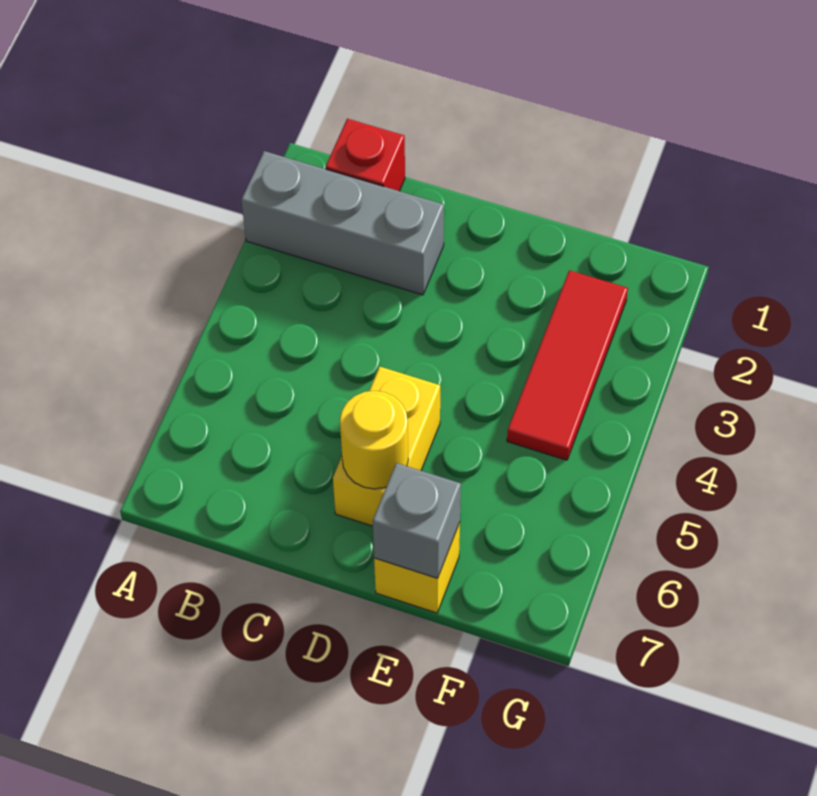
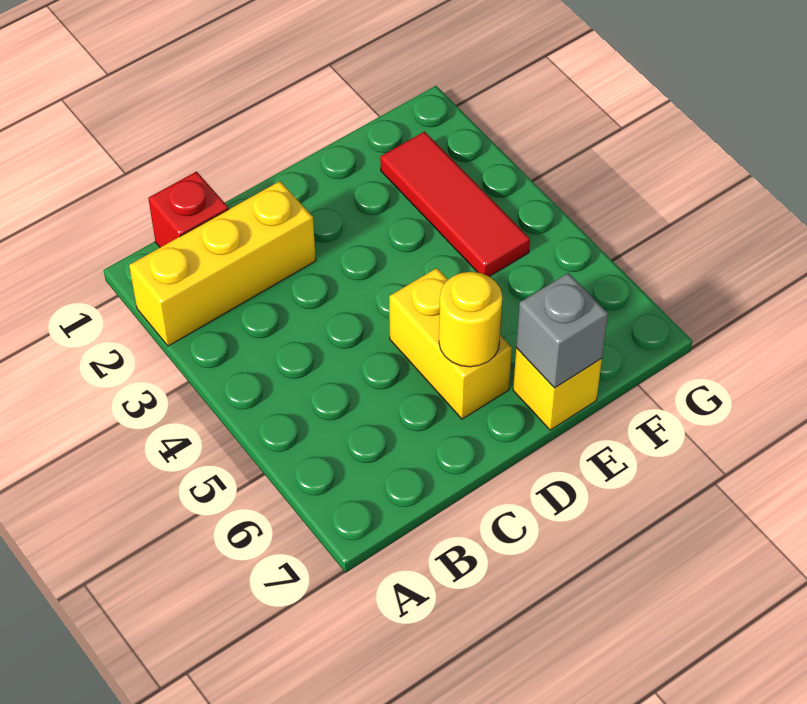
grey 1x3 brick [241,151,444,295] -> yellow 1x3 brick [129,181,316,346]

